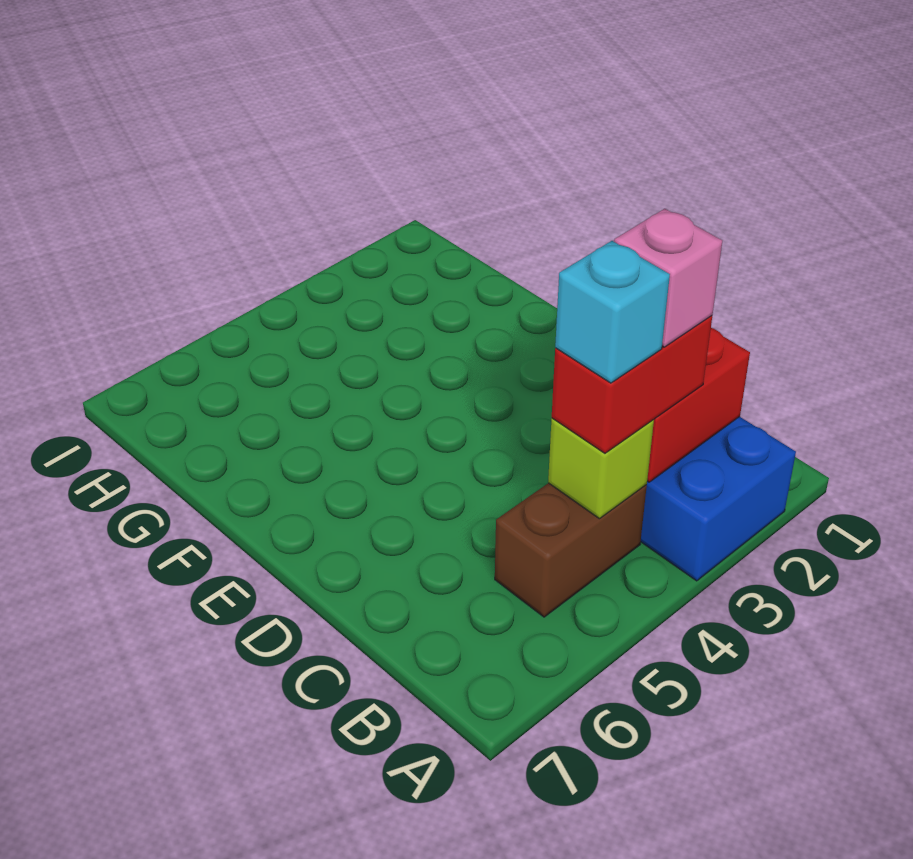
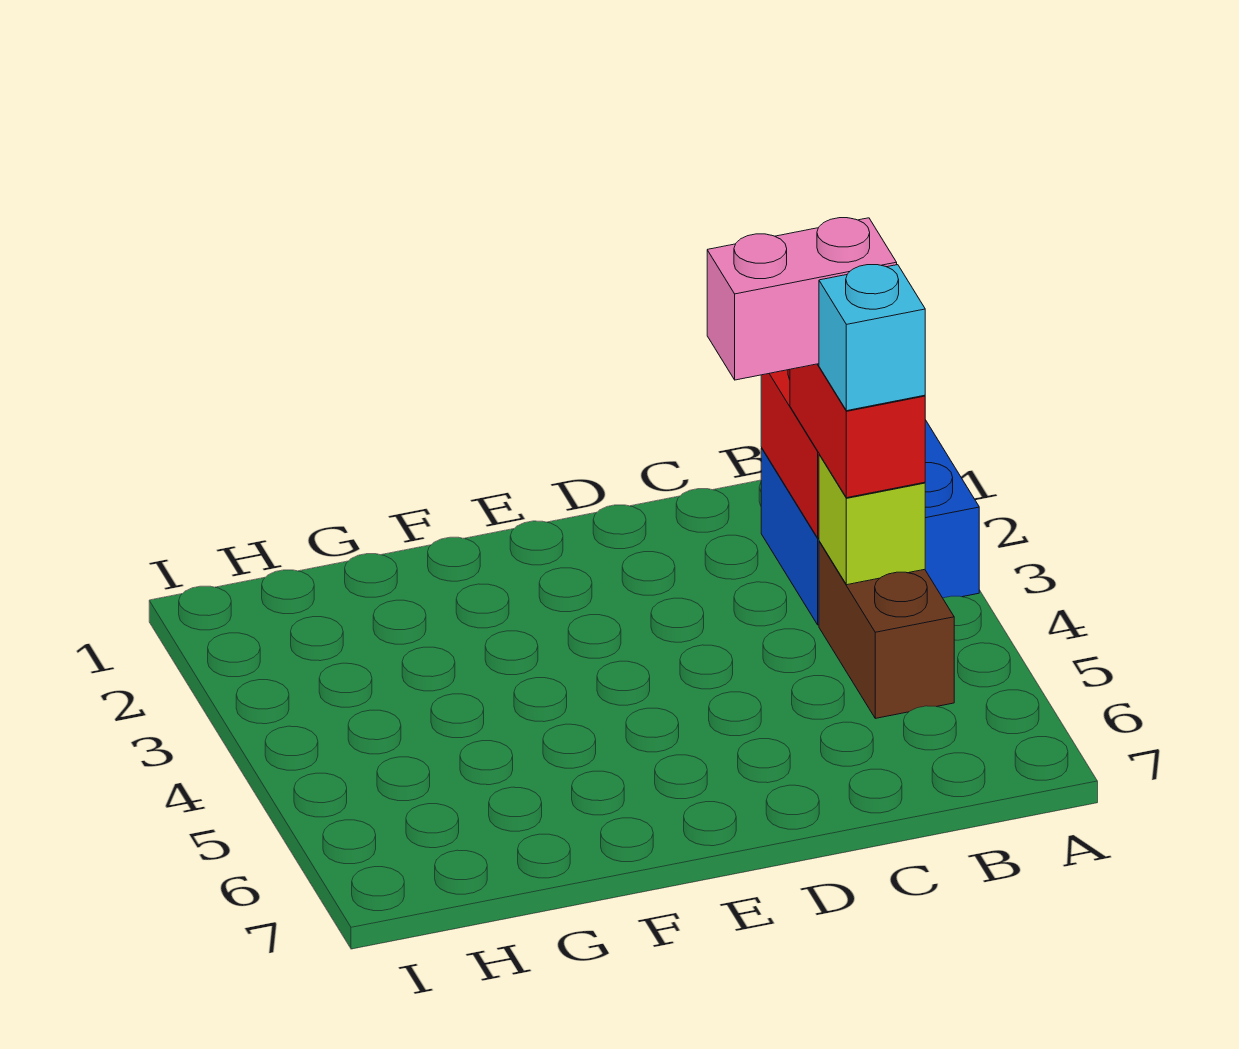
pink 1x1 brick [614,209,722,347] -> pink 1x2 brick [707,218,897,380]

